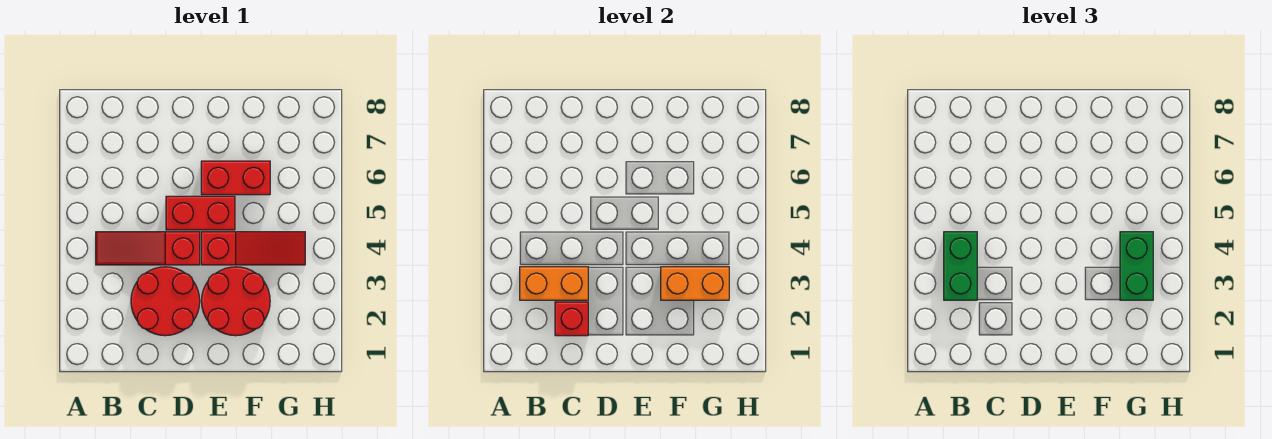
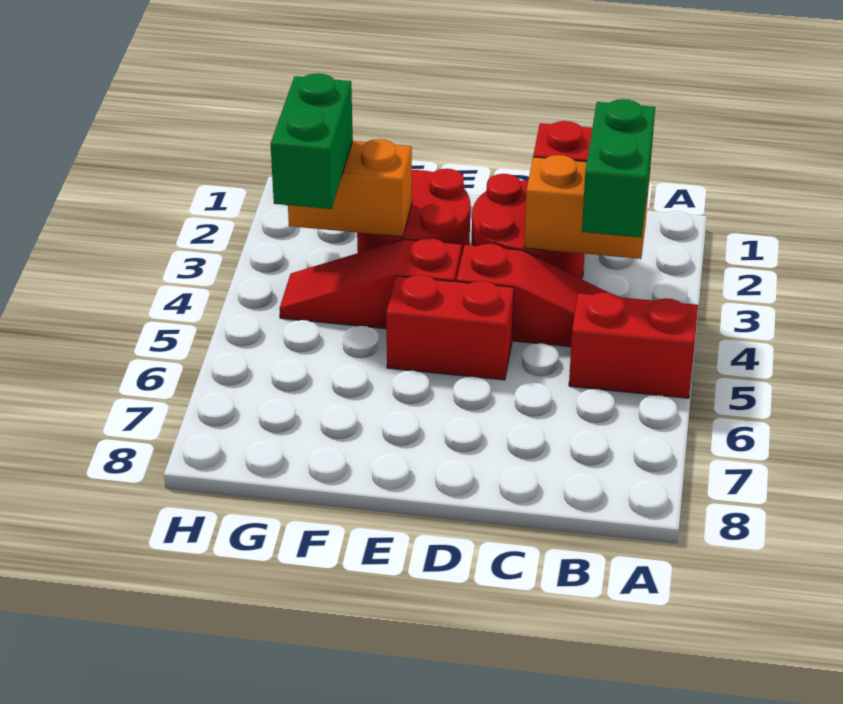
red 1x2 brick [201,161,270,195] -> red 1x2 brick moved to [569,293,698,398]

